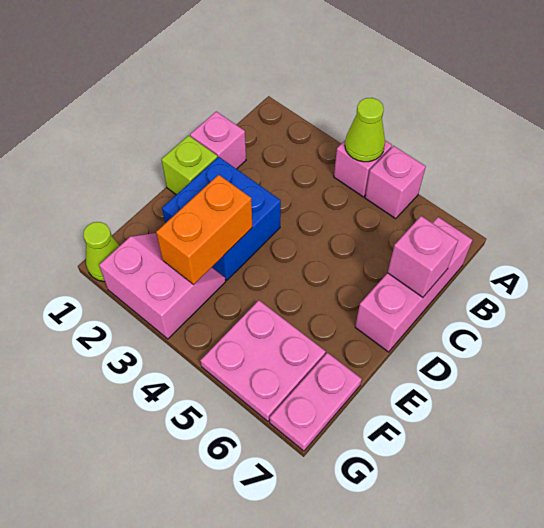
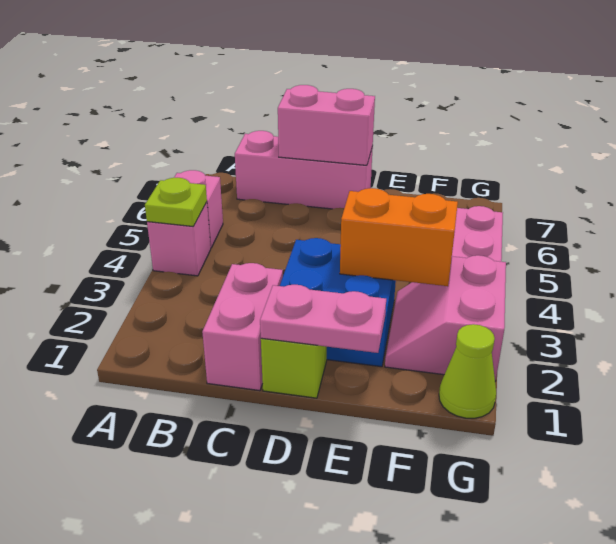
lime 1x1 cone [345,98,385,162] -> lime 1x1 plate [145,178,207,226]
pink 1x1 brick [190,111,246,169] -> pink 1x2 brick [202,263,283,391]
pink 1x1 brick [388,216,458,297] -> pink 1x2 brick [278,85,375,165]
pink 1x2 plate [270,353,362,451] -> pink 1x2 plate moved to [260,285,386,353]

